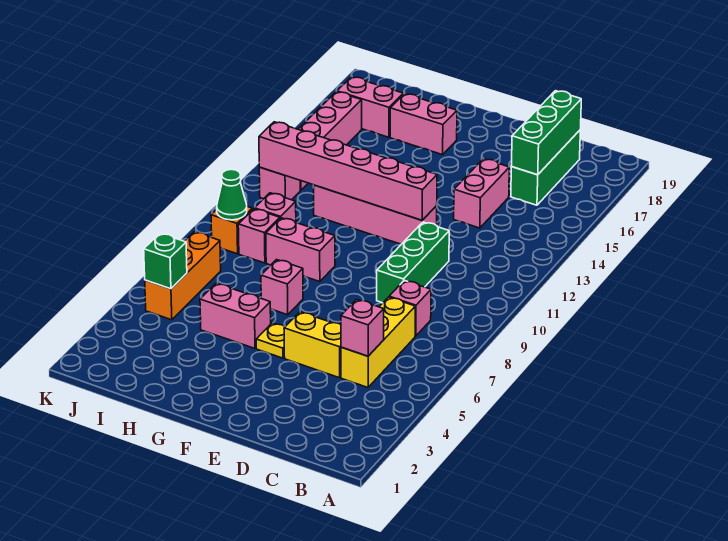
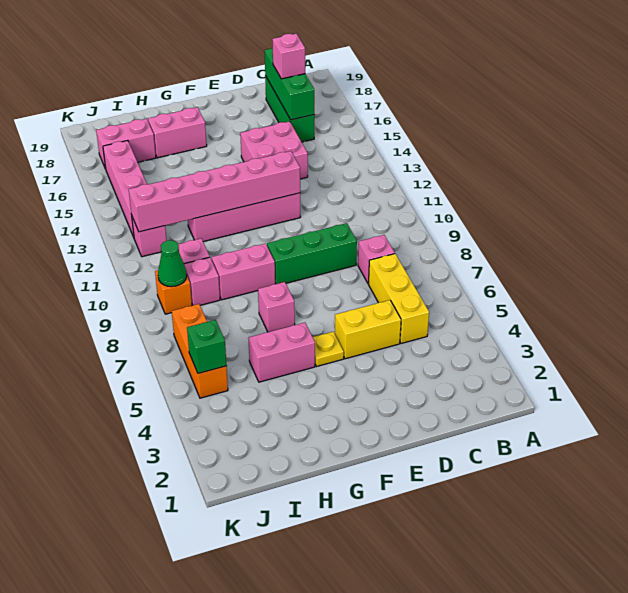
pink 1x1 brick [341,300,384,356] -> pink 1x1 brick moved to [272,34,305,79]
green 1x3 brick [377,222,449,303] -> green 1x3 brick turned to [267,223,357,284]
pink 1x2 brick [454,159,509,228] -> pink 2x2 brick [240,121,308,179]

